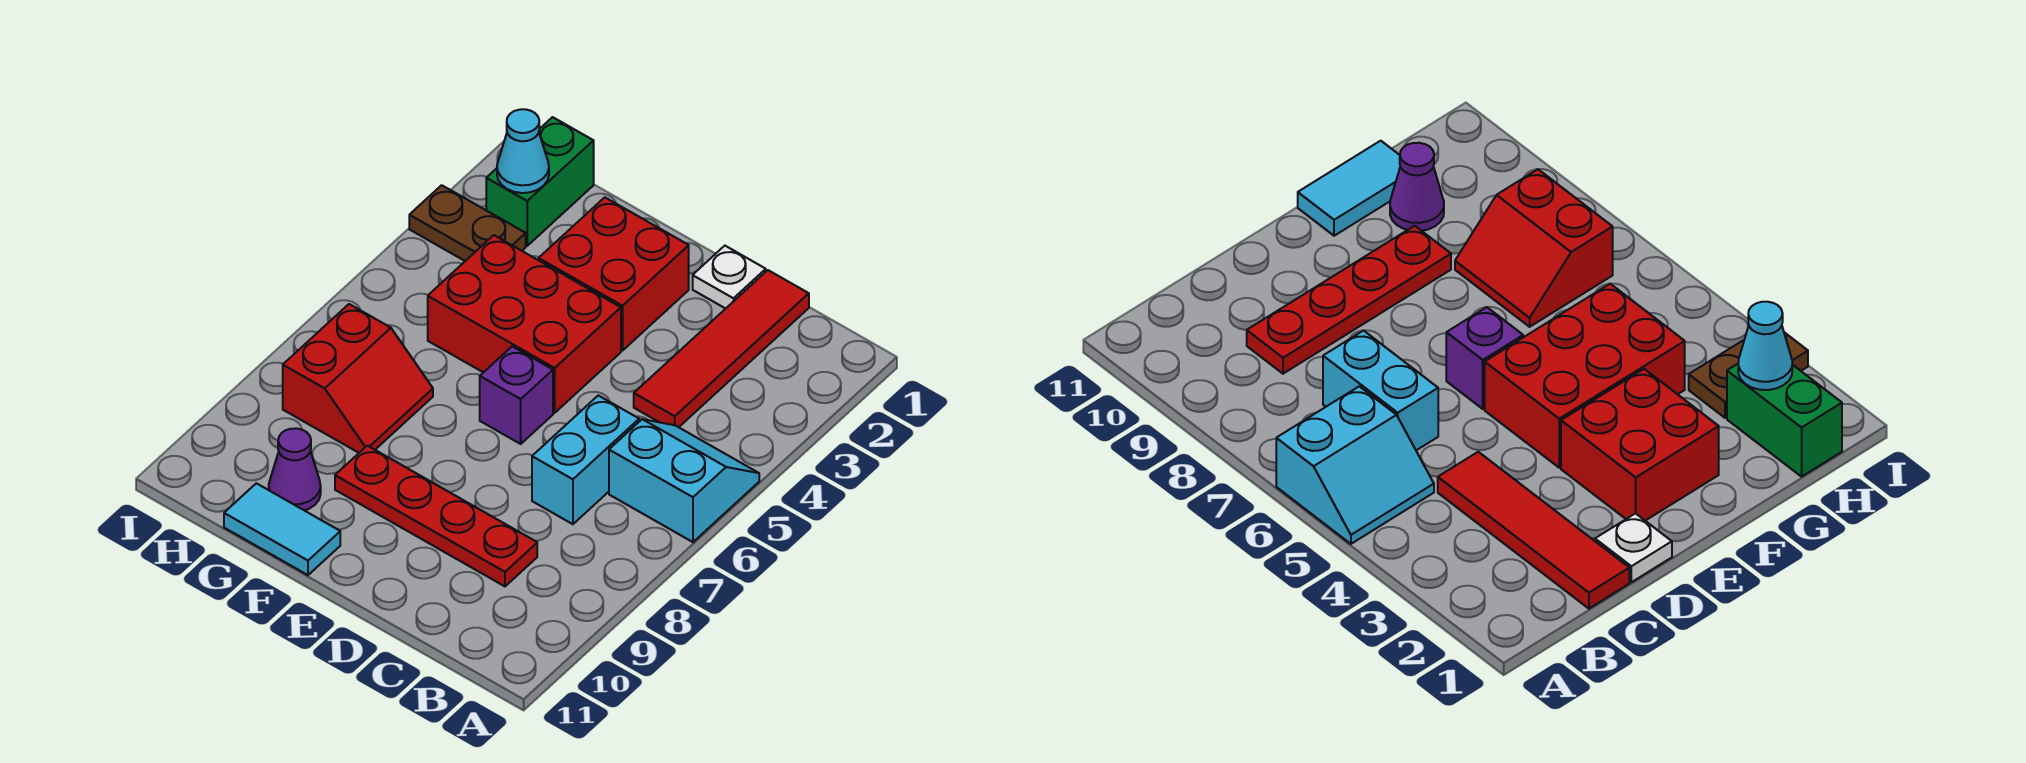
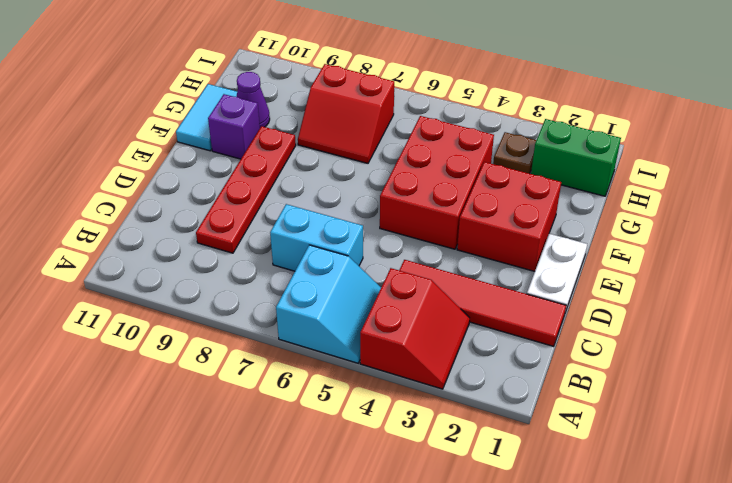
none -> red 2x2 slope [360,268,470,389]
white 1x1 plate [693,246,766,309] -> white 1x2 plate [527,234,587,312]
purple 1x1 brick [480,347,553,444] -> purple 1x1 brick moved to [208,94,260,159]
cyan 1x1 cone [497,109,549,193] -> none
brown 1x2 plate [409,185,526,261] -> brown 1x1 plate [493,132,536,174]

